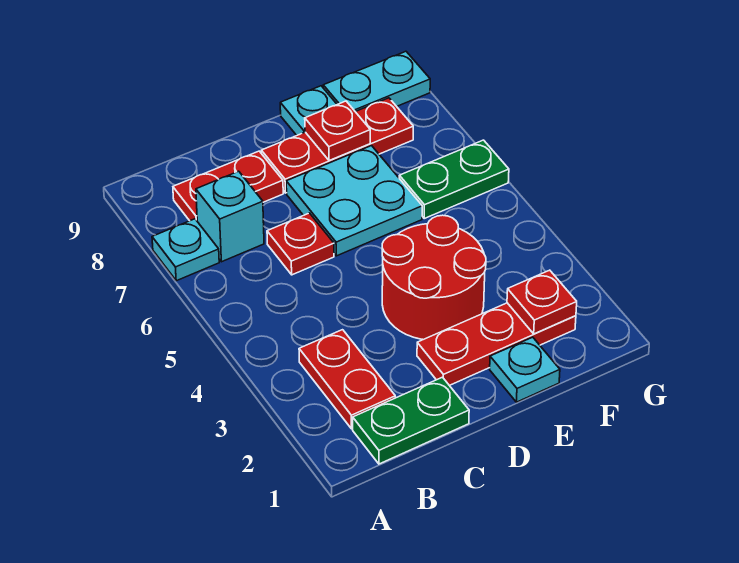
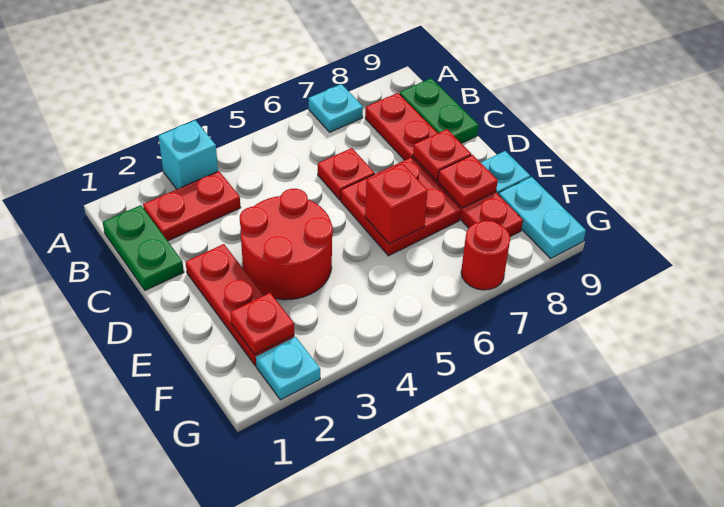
cyan 1x1 brick [196,171,264,262] -> cyan 1x1 brick moved to [159,120,218,189]
cyan 2x2 plate [286,146,422,256] -> red 2x2 plate [341,158,461,256]
none -> red 1x1 plate [413,129,471,181]
cyan 1x1 plate [490,337,560,402] -> cyan 1x1 plate moved to [256,337,320,400]
none -> red 1x1 brick [365,164,428,244]
green 1x2 plate [399,140,509,218] -> green 1x2 plate moved to [400,78,478,143]
none -> red 1x1 round brick [461,221,510,290]

